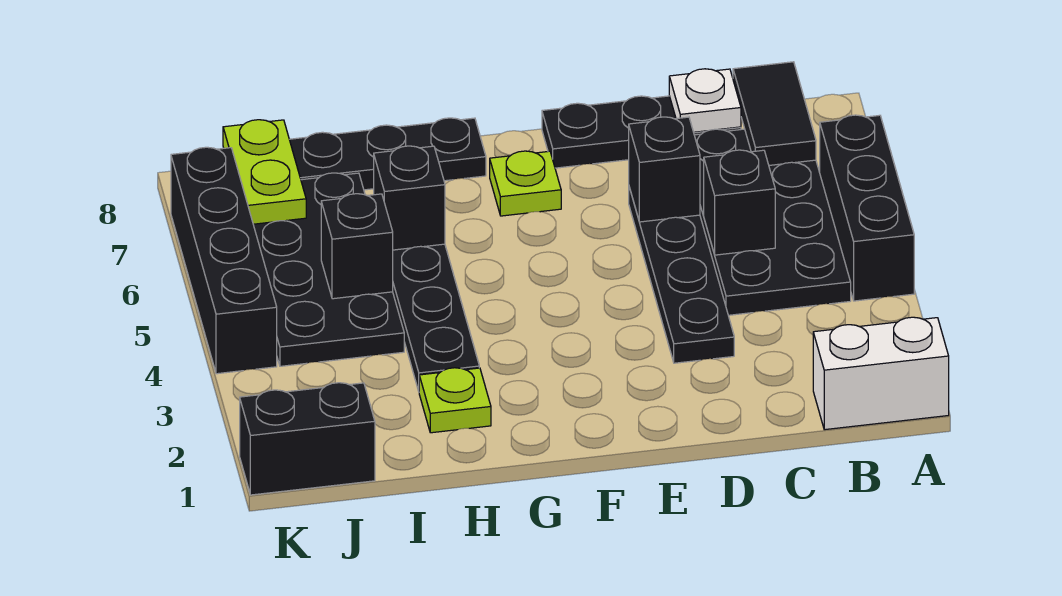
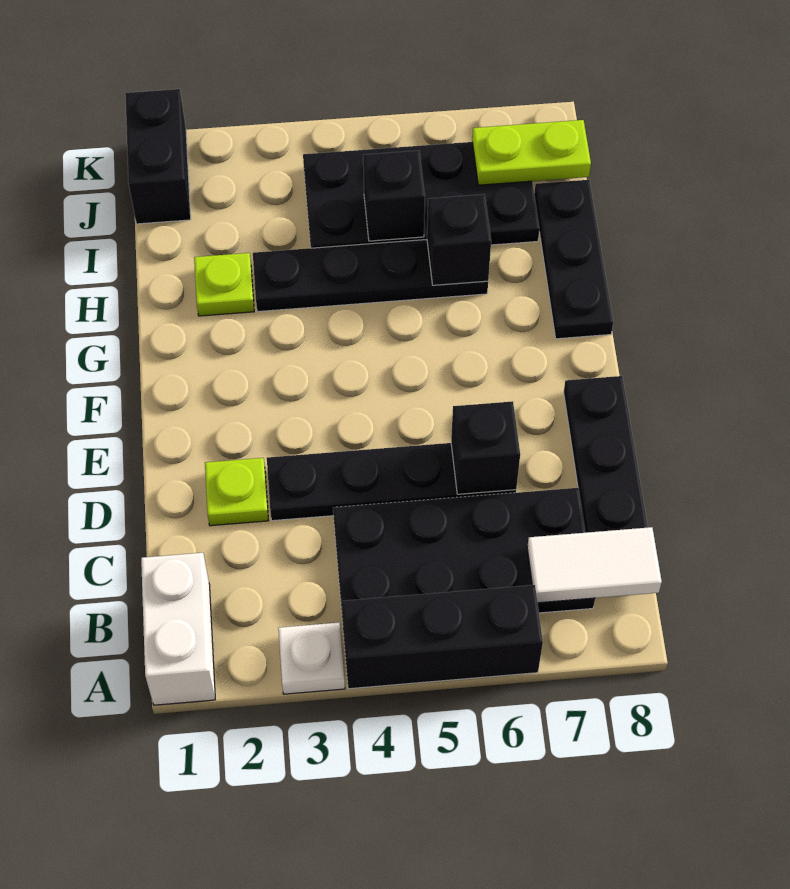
black 1x2 tile [733,62,816,165] -> white 1x2 tile [527,527,662,603]
black 1x1 brick [704,150,775,255] -> none
white 1x1 plate [669,69,741,132] -> white 1x1 plate moved to [278,623,345,694]
lime 1x1 plate [490,151,561,216] -> lime 1x1 plate moved to [205,458,268,526]
black 1x4 brick [171,147,277,374] -> none

